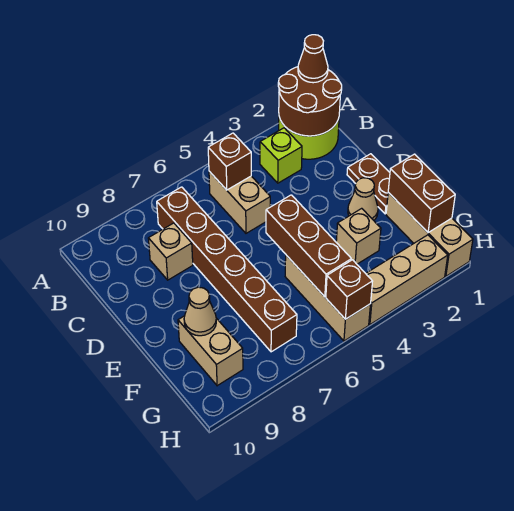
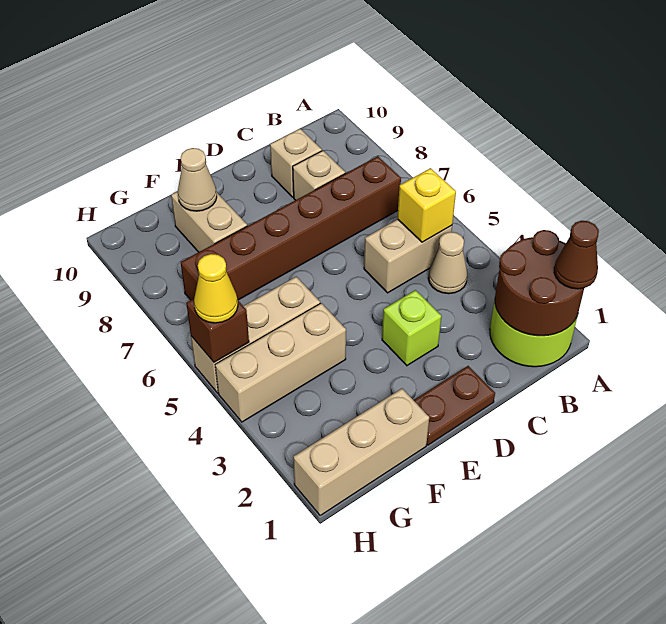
lime 1x1 brick [260,128,302,183] -> lime 1x1 brick moved to [382,290,441,365]
brown 1x1 brick [208,133,251,190] -> yellow 1x1 brick [397,168,456,242]
tan 1x1 cone [348,178,378,220] -> tan 1x1 cone moved to [428,232,467,294]
brown 1x3 brick [266,195,351,297] -> none
brown 1x2 brick [388,154,455,232] -> none
tan 1x1 brick [336,208,381,264] -> tan 1x1 brick moved to [270,129,322,197]
tan 1x2 brick [178,316,243,386] -> tan 1x2 brick turned to [171,191,247,252]
tan 1x3 brick [366,235,448,324] -> tan 1x3 brick turned to [215,303,346,422]
none -> yellow 1x1 cone [194,254,238,323]

